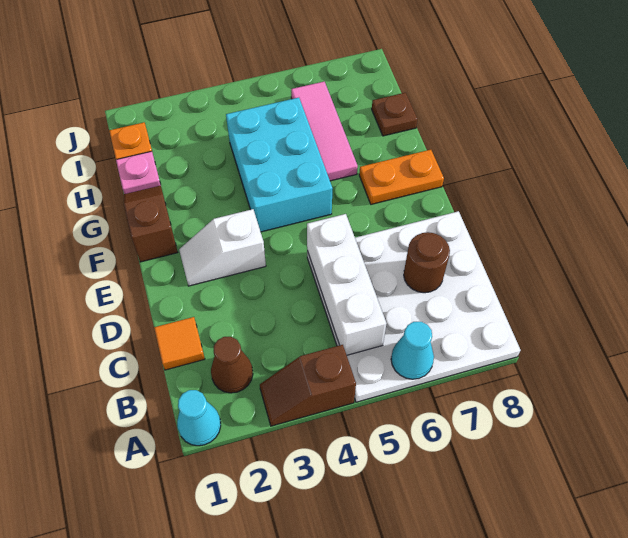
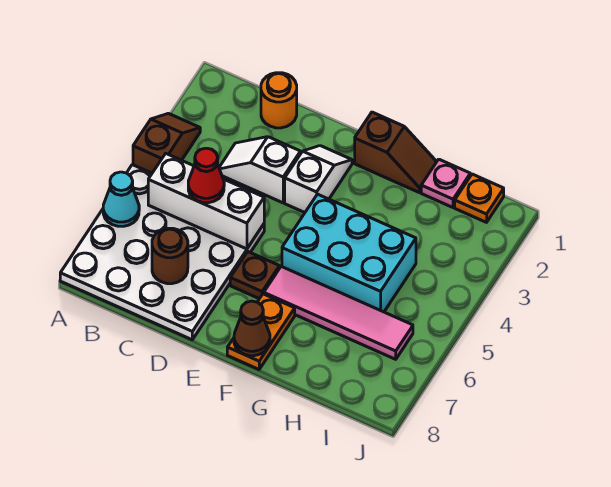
cyan 1x1 cone [177,390,221,446] -> none
brown 1x1 cone [211,337,253,393] -> brown 1x1 cone moved to [234,301,270,356]
orange 1x1 tile [154,317,205,370] -> orange 1x1 round brick [261,73,297,128]
none -> white 1x2 slope [219,137,300,203]
none -> red 1x1 cone [188,148,224,203]
pink 1x3 tile [291,82,358,181] -> pink 1x4 tile [264,266,413,359]
brown 1x1 plate [372,93,418,136] -> brown 1x1 plate moved to [230,252,279,299]

